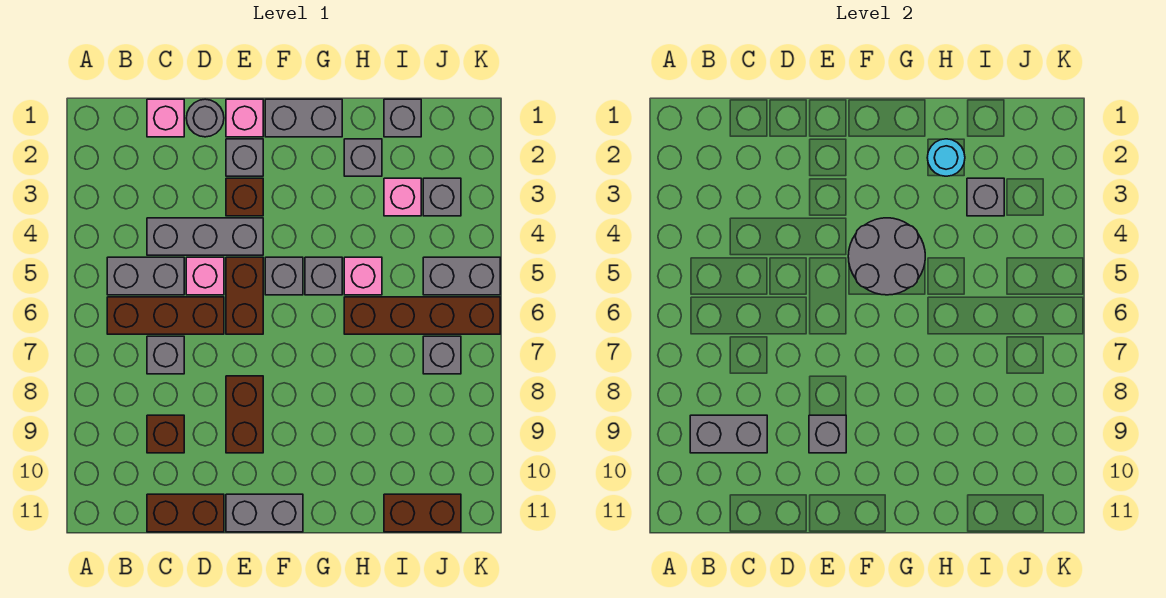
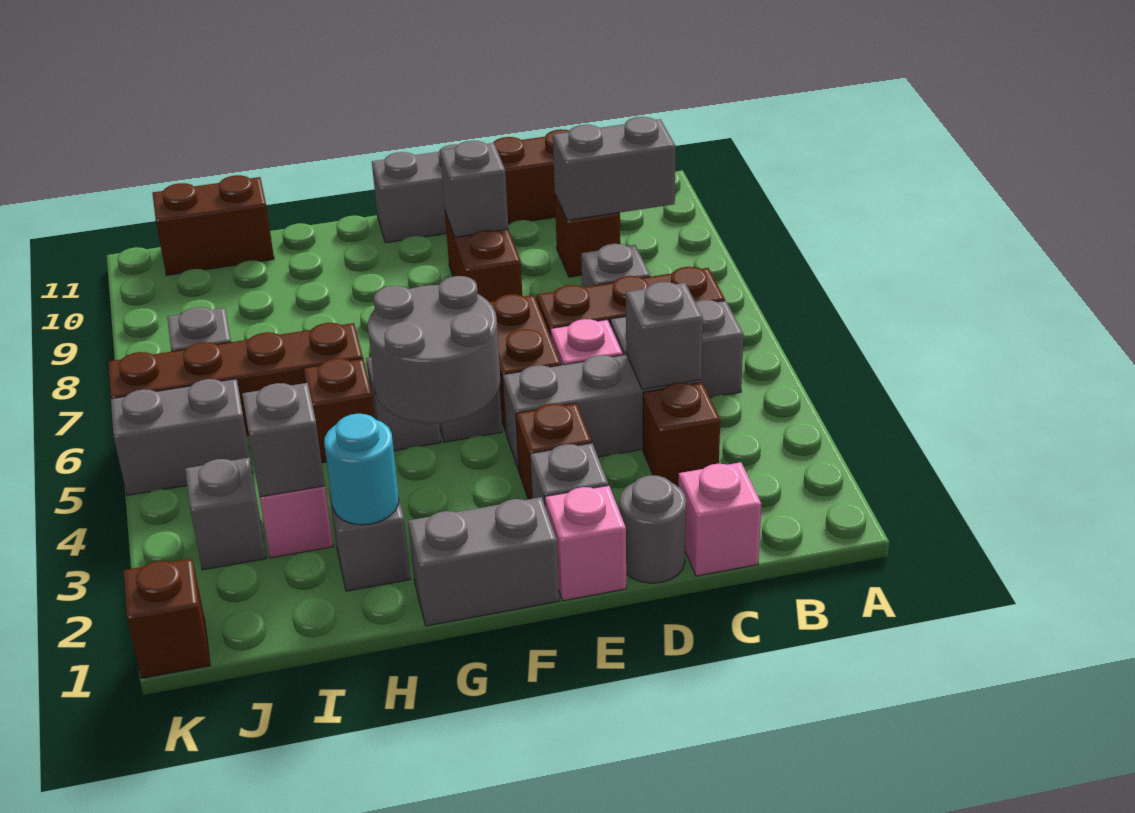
none -> brown 1x1 brick [643,382,720,486]
pink 1x1 brick [344,257,382,295] -> brown 1x1 brick [303,359,375,463]
grey 1x1 brick [384,99,421,137] -> grey 1x1 brick moved to [626,282,703,389]
none -> brown 1x1 brick [123,558,210,678]

